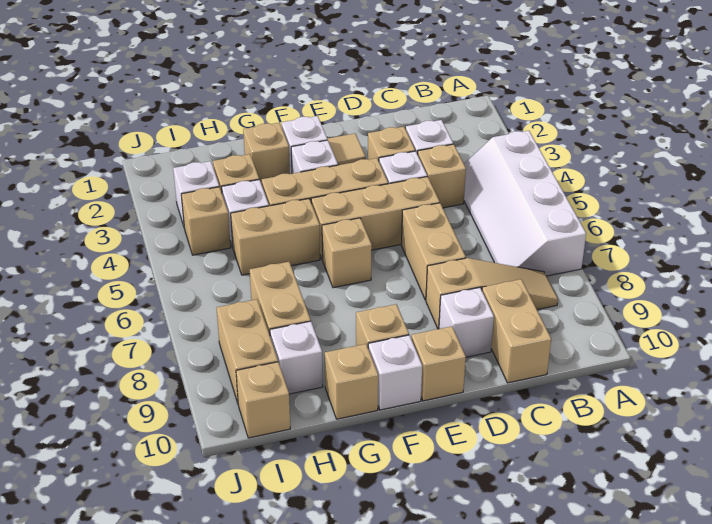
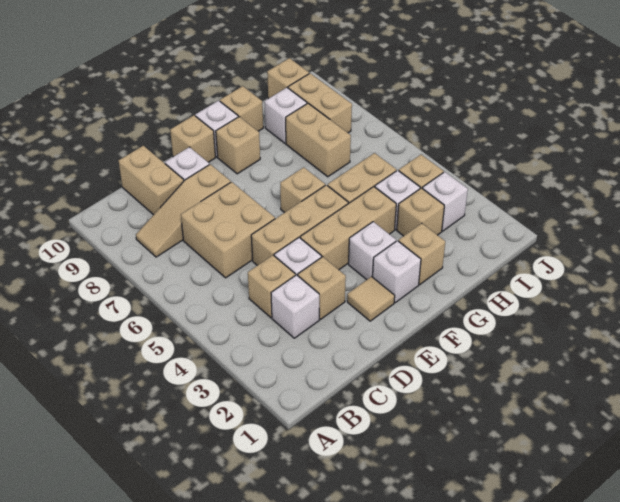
white 2x4 slope [464,131,586,276] -> none
tan 1x2 brick [402,203,466,300] -> tan 2x2 brick [181,182,275,278]

